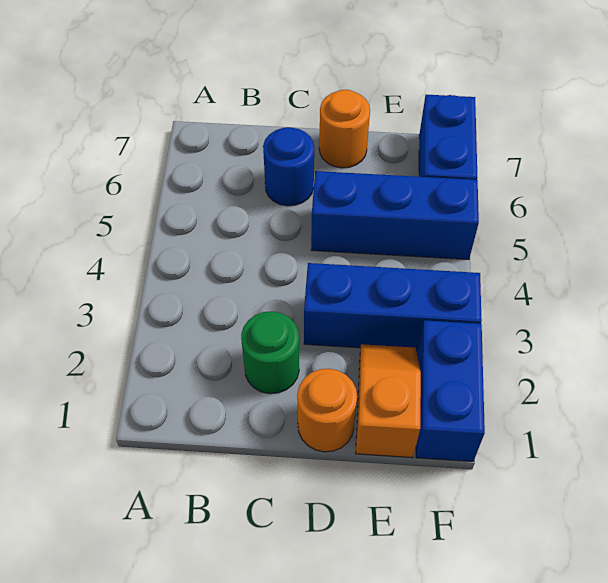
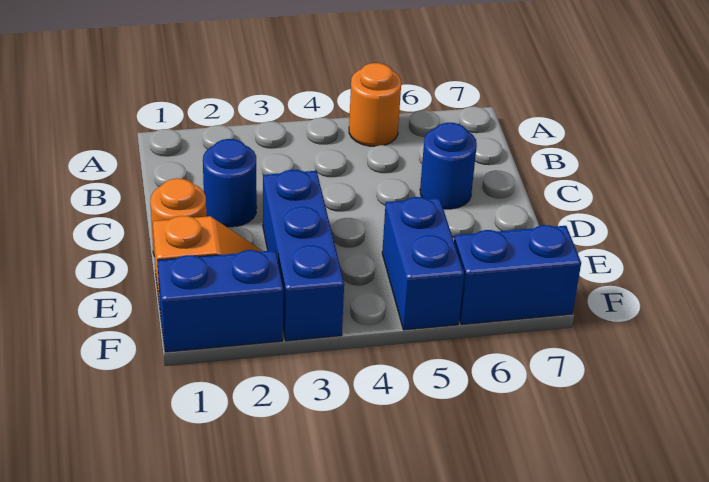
green 1x1 round brick [241,311,299,394] -> blue 1x1 round brick [203,139,257,227]
blue 1x3 brick [311,171,479,260] -> blue 1x2 brick [382,197,464,330]
orange 1x1 round brick [319,90,370,168] -> orange 1x1 round brick moved to [349,63,401,146]

